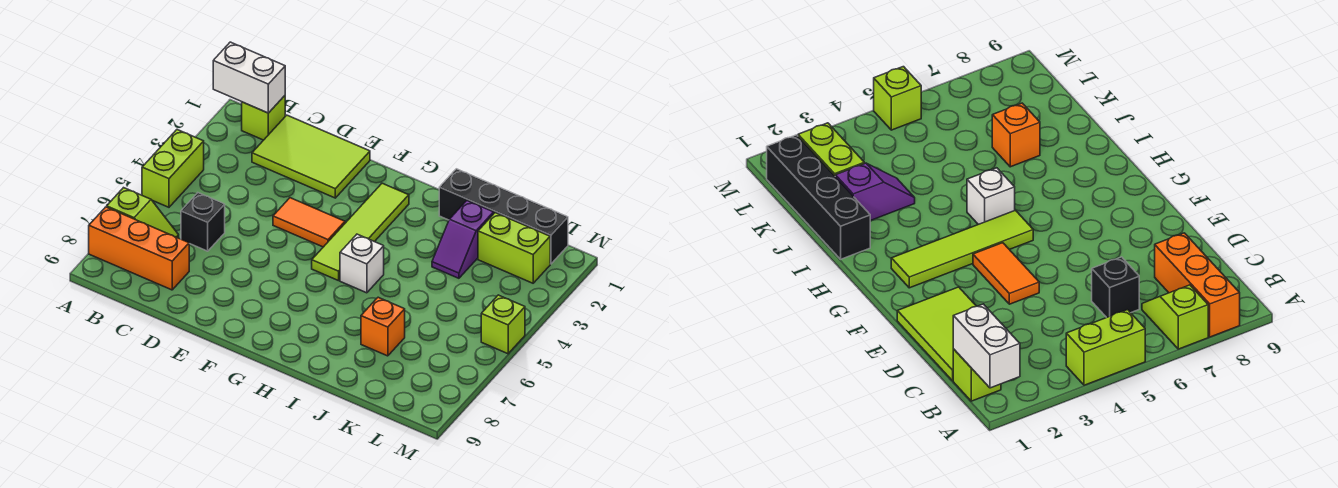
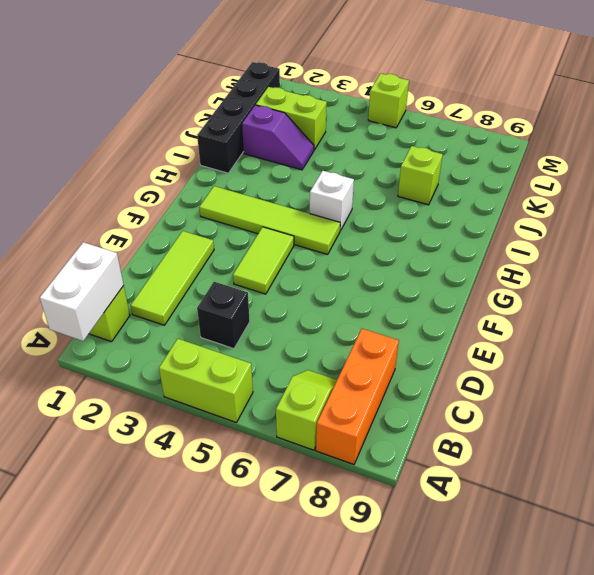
lime 2x3 tile [252,115,370,198] -> lime 1x3 tile [131,231,214,325]
black 1x1 brick [181,193,225,251] -> black 1x1 brick moved to [197,282,250,349]
orange 1x2 tile [273,198,345,247] -> lime 1x2 tile [233,227,294,294]
orange 1x1 brick [361,297,405,356] -> lime 1x1 brick [398,146,443,205]
lime 1x2 brick [478,213,550,283] -> lime 1x2 brick turned to [256,87,327,150]

